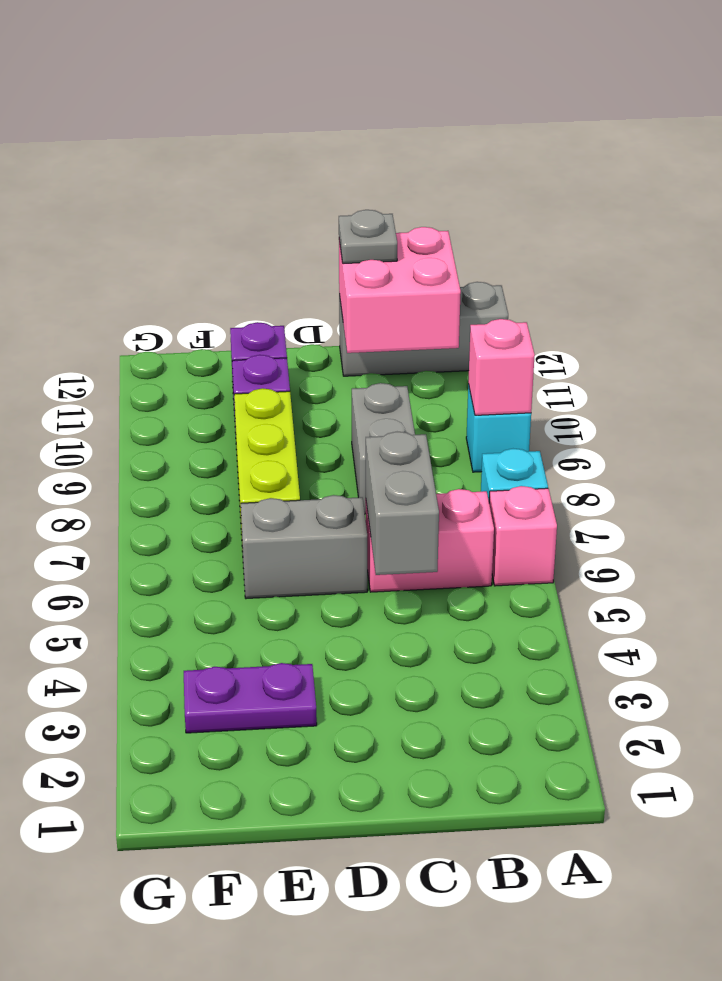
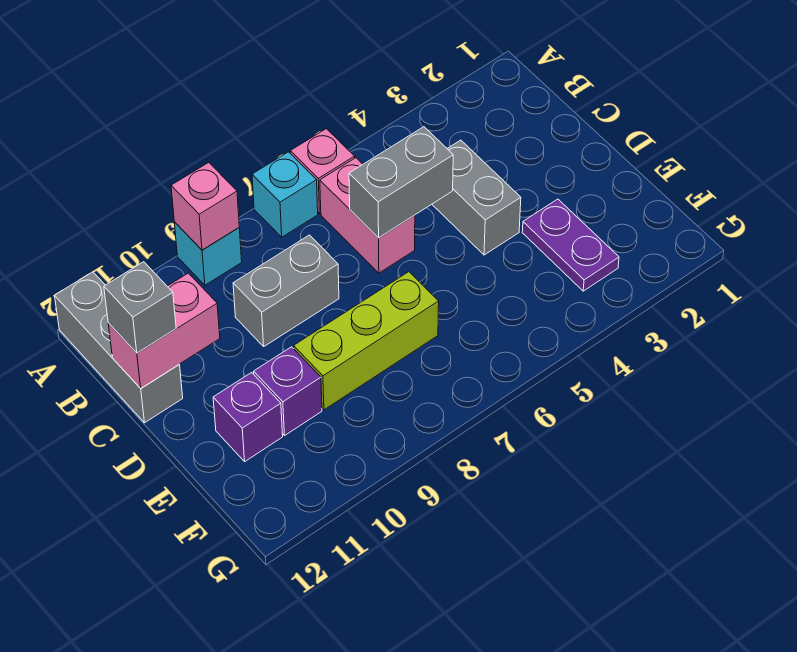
pink 2x2 brick [339,227,461,353] -> pink 1x2 brick [108,273,220,388]
grey 1x1 plate [339,210,397,264] -> grey 1x1 brick [104,262,176,353]
grey 1x2 brick [241,495,367,599] -> grey 1x2 brick moved to [432,140,521,255]

